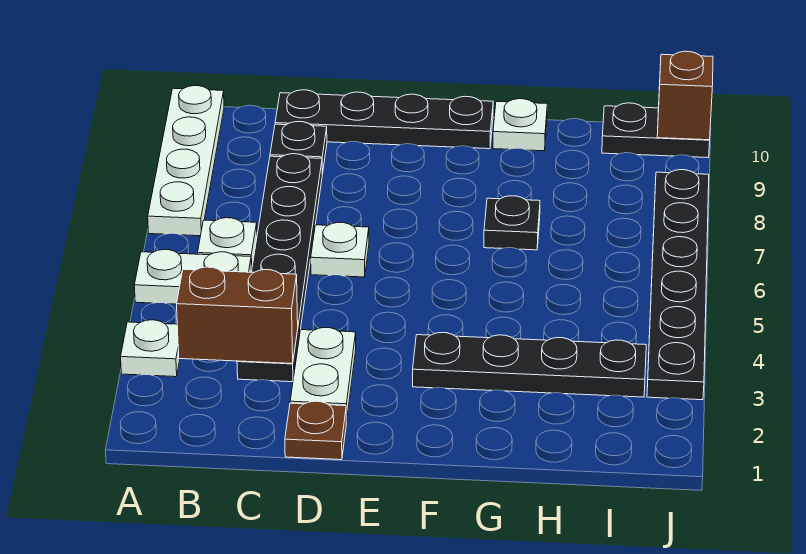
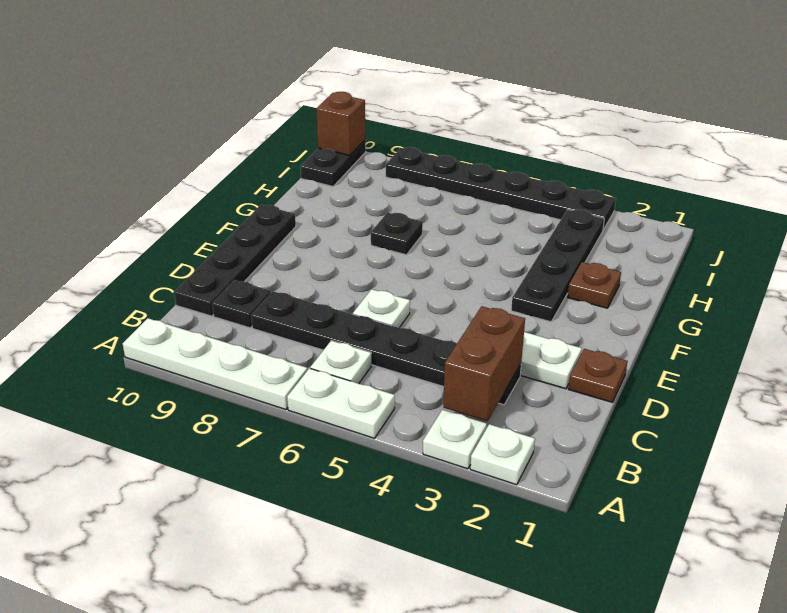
white 1x2 plate [134,250,252,304] -> white 1x2 plate turned to [287,368,395,438]
none -> brown 1x1 plate [568,262,621,308]
white 1x1 plate [493,99,547,151] -> white 1x1 plate moved to [470,424,535,485]

